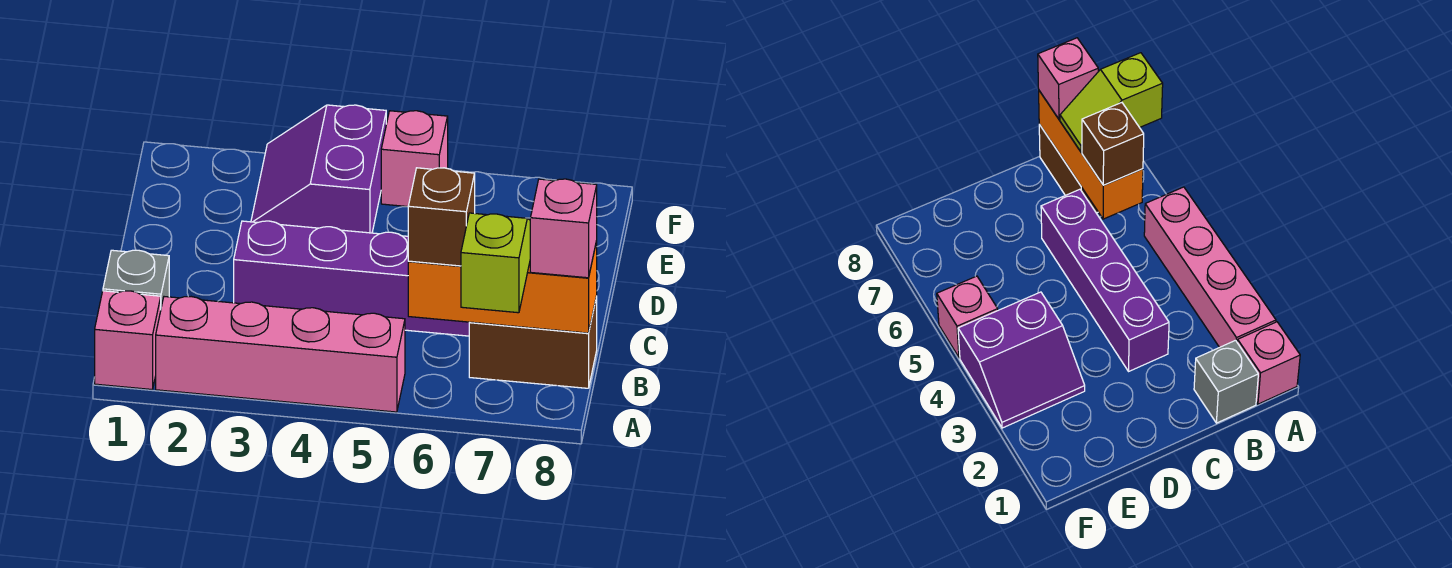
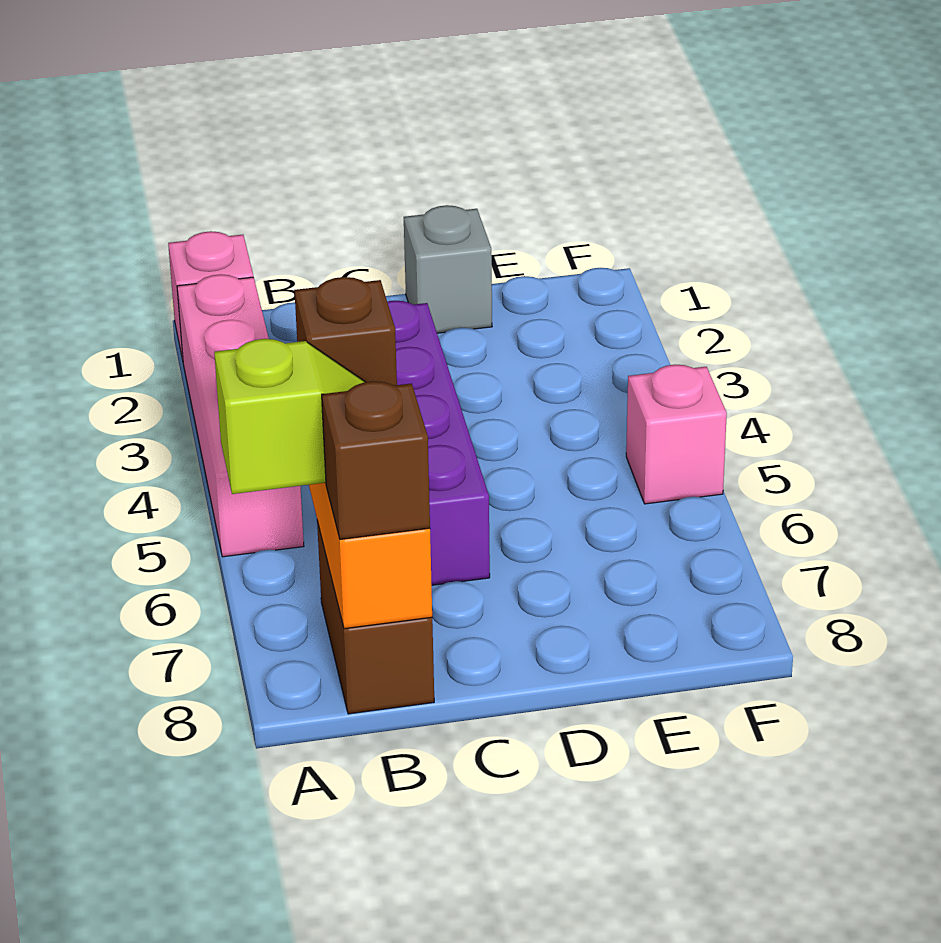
grey 1x1 brick [103,250,169,307] -> grey 1x1 brick moved to [404,205,492,333]
pink 1x1 brick [530,179,597,278] -> brown 1x1 brick [322,381,430,539]
purple 2x2 slope [251,105,386,233] -> none

